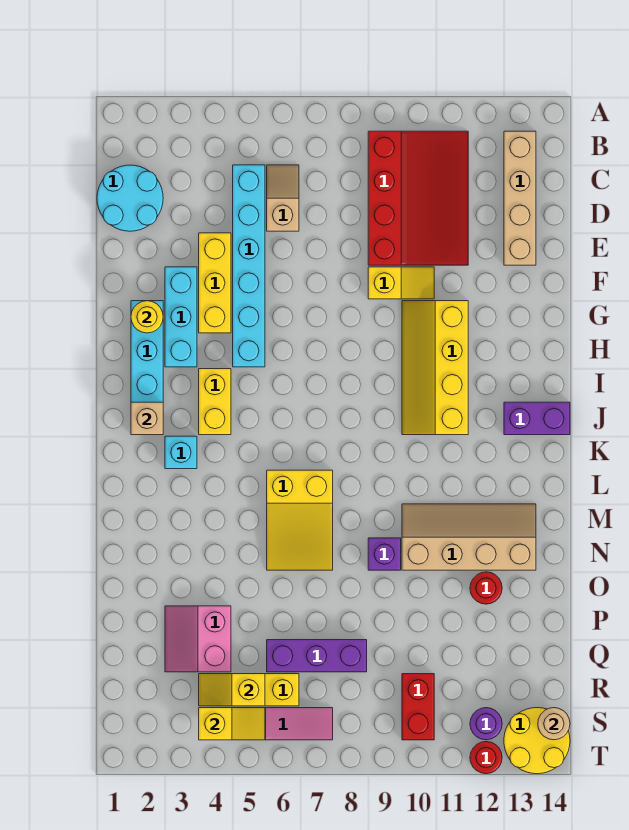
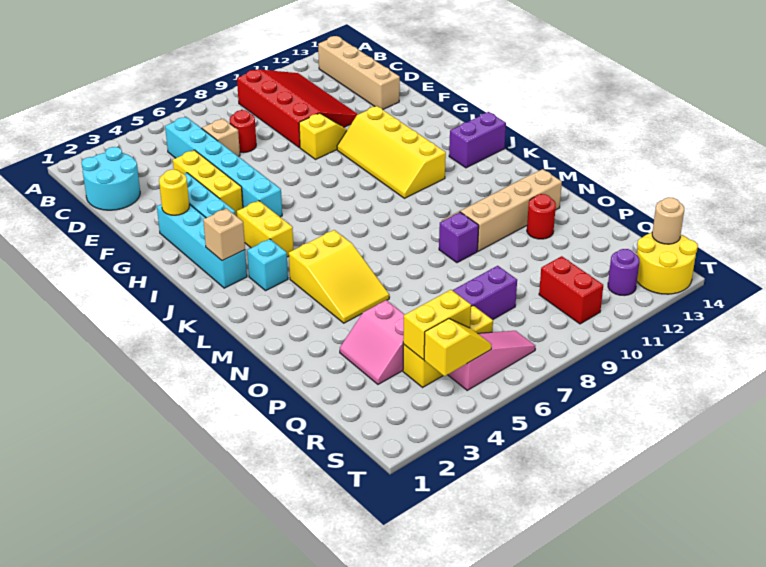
yellow 2x3 slope [267,470,333,570] -> yellow 2x3 slope moved to [289,230,389,323]
yellow 1x2 slope [199,674,265,706] -> yellow 1x2 brick [403,290,471,359]
red 1x1 round brick [470,742,502,774] -> red 1x1 round brick moved to [230,110,256,153]

